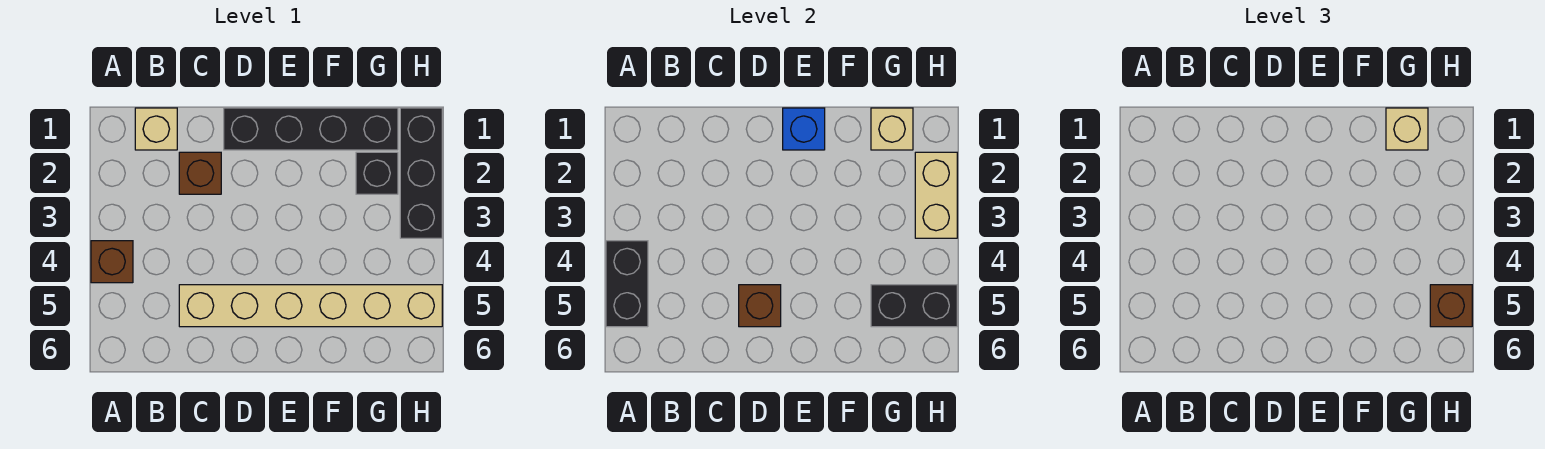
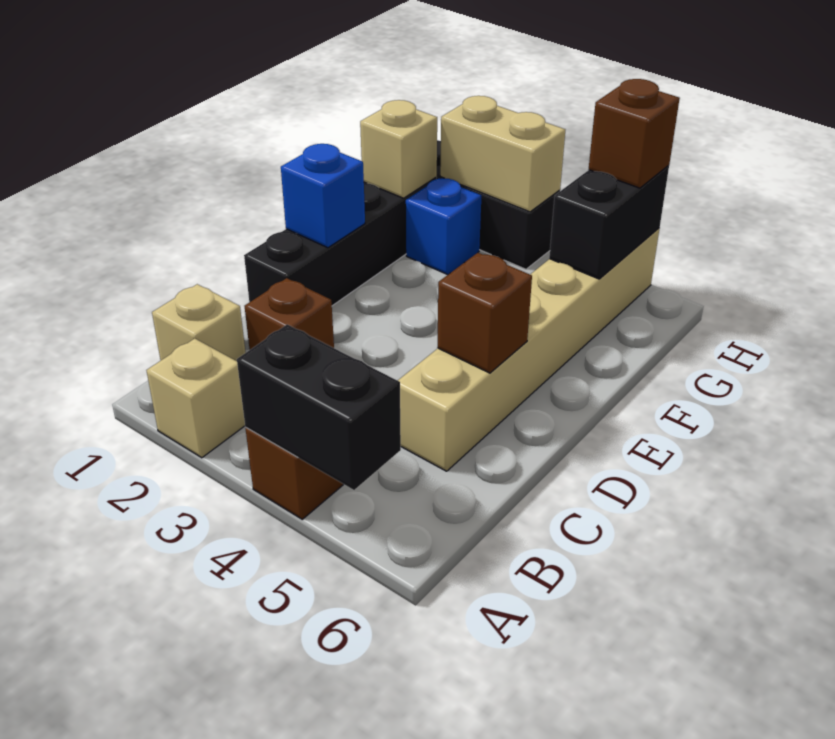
tan 1x1 brick [1386,108,1428,150] -> tan 1x1 brick moved to [146,338,245,458]
black 1x1 brick [356,152,398,194] -> blue 1x1 brick [406,178,482,275]

